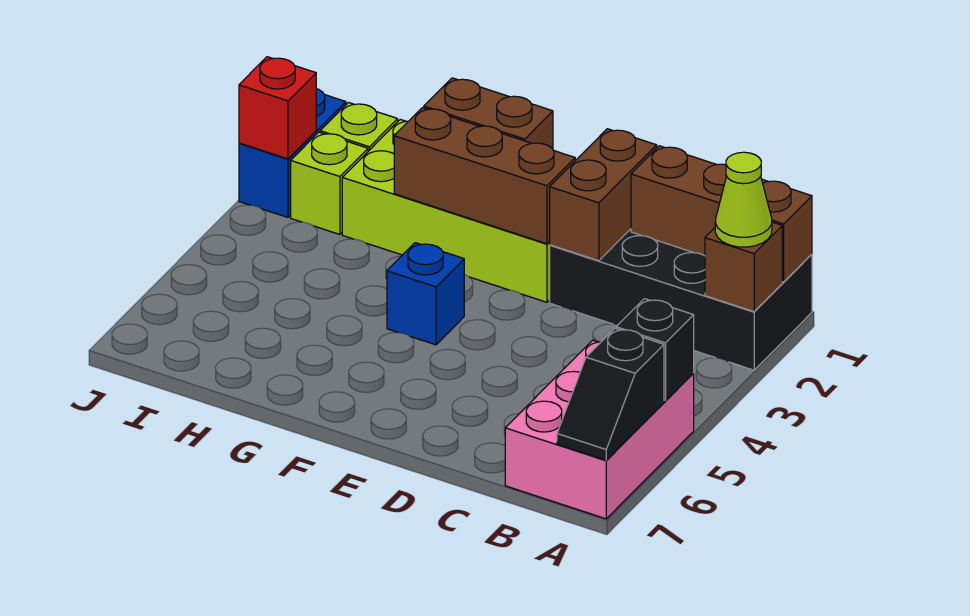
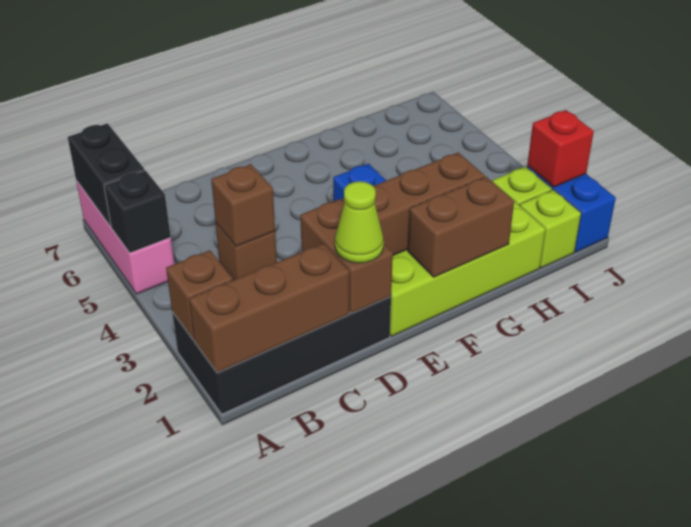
lime 1x1 cone [715,152,772,247] -> lime 1x1 cone moved to [335,181,384,263]
pink 2x3 brick [505,340,694,519] -> pink 1x3 brick [76,180,174,294]
black 1x2 slope [557,328,664,460] -> black 1x2 brick [68,123,145,227]
none -> brown 1x1 brick [216,223,277,280]
none -> brown 1x1 brick [211,164,275,246]

